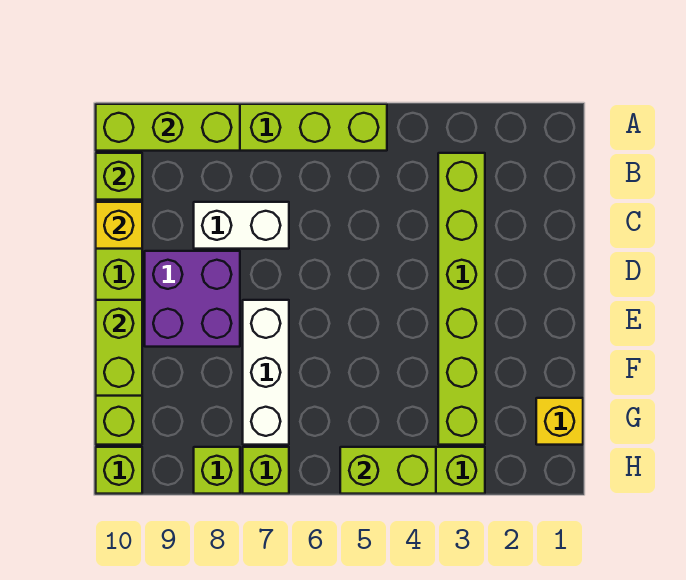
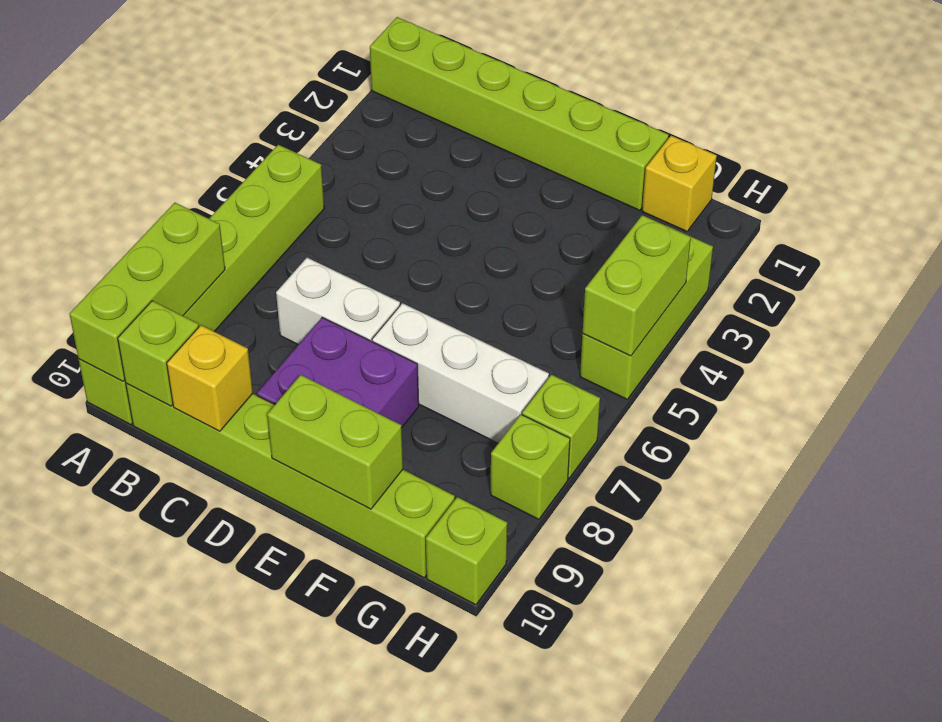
lime 1x6 brick [438,153,485,445] -> lime 1x6 brick moved to [370,17,669,211]
white 1x2 brick [194,202,289,249] -> white 1x2 brick turned to [276,258,400,345]

